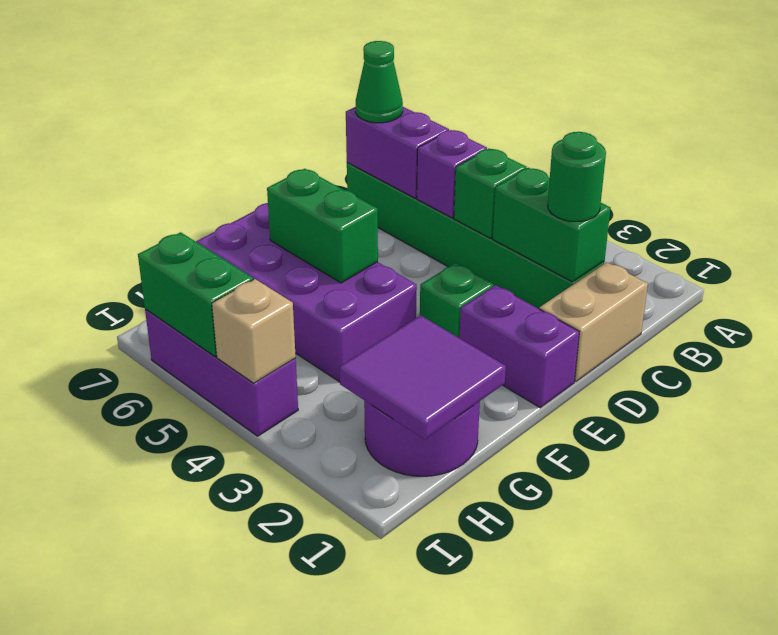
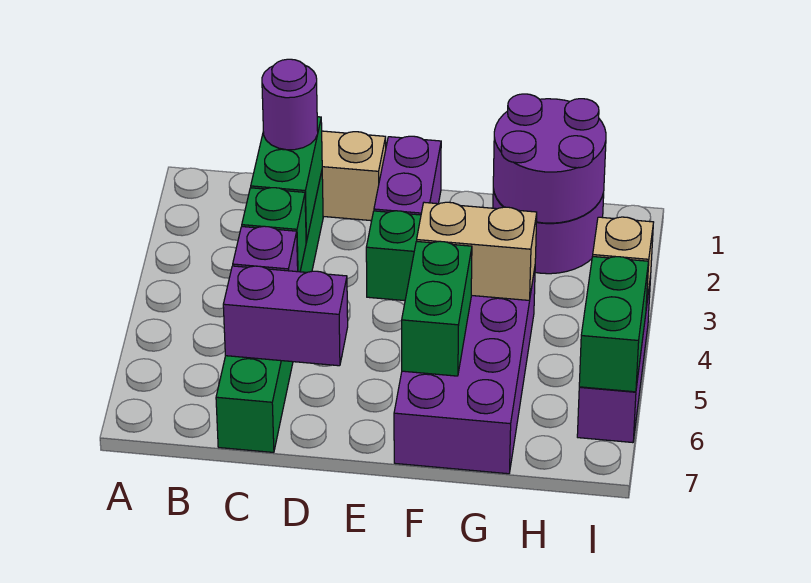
green 1x1 round brick [548,132,606,221] -> purple 1x1 round brick [262,59,318,150]
purple 1x2 brick [346,107,449,198] -> purple 1x2 brick turned to [223,266,348,366]
green 1x1 cone [356,41,403,123] -> none
none -> tan 1x2 brick [417,202,537,301]
purple 2x2 tile [340,315,506,440] -> purple 2x2 round brick [493,94,606,223]

